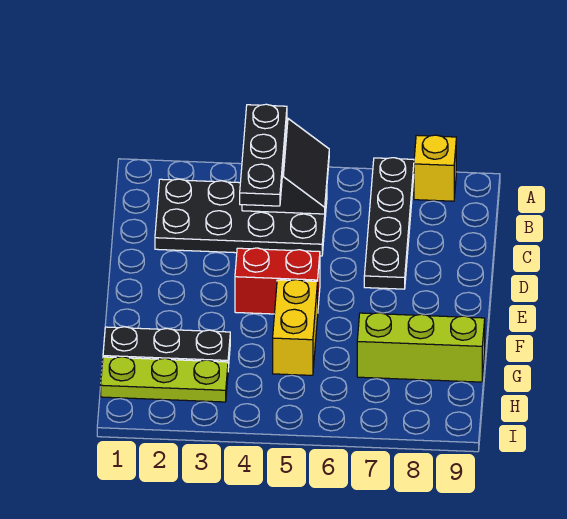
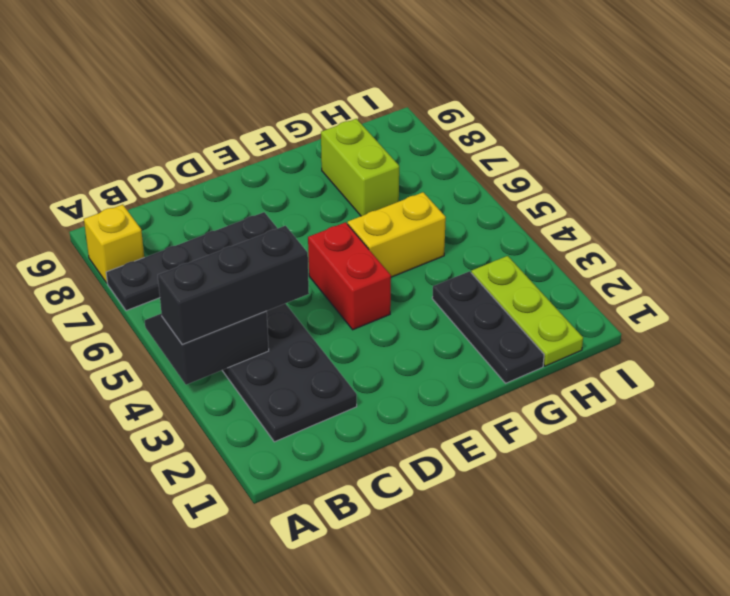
black 1x3 plate [240,104,287,206] -> black 1x3 brick [158,226,309,344]
lime 1x3 brick [357,313,485,382] -> lime 1x2 brick [321,119,399,216]

